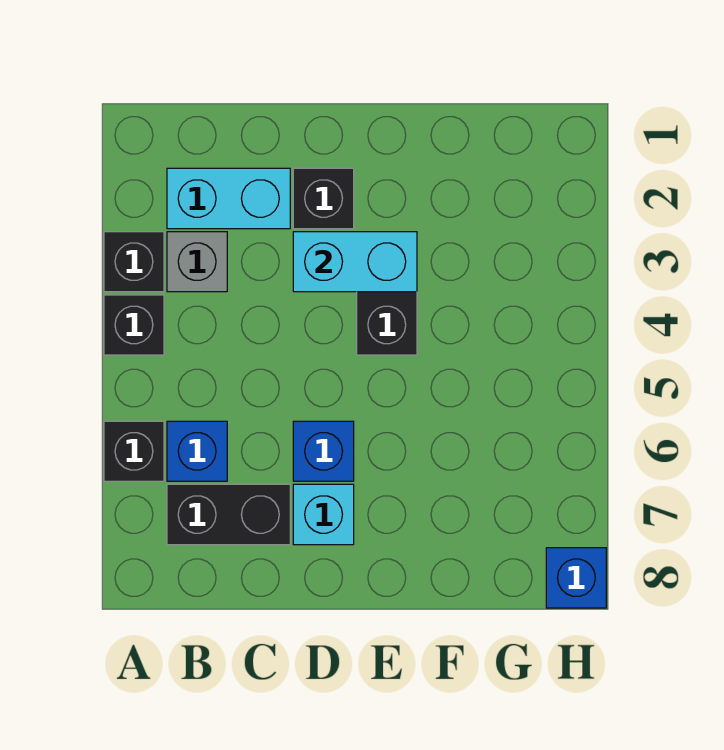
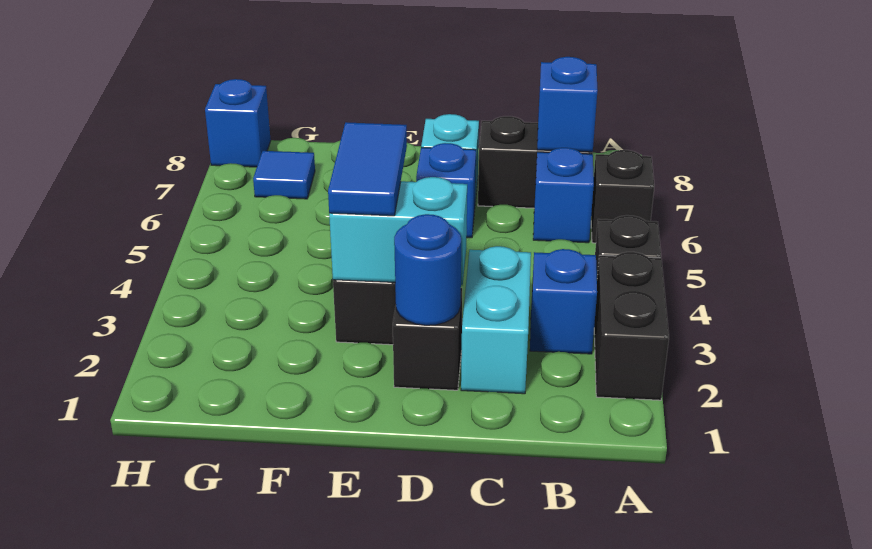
black 1x1 brick [104,232,164,292] -> black 1x2 brick [594,252,669,400]
cyan 1x2 brick [167,168,290,229] -> cyan 1x2 brick turned to [461,246,531,394]
grey 1x1 brick [167,232,227,292] -> blue 1x1 brick [530,249,597,354]
none -> blue 1x1 brick [537,57,598,152]
none -> blue 1x1 round brick [394,214,461,325]
none -> blue 1x2 tile [328,122,407,216]
none -> blue 1x1 tile [253,151,315,199]

